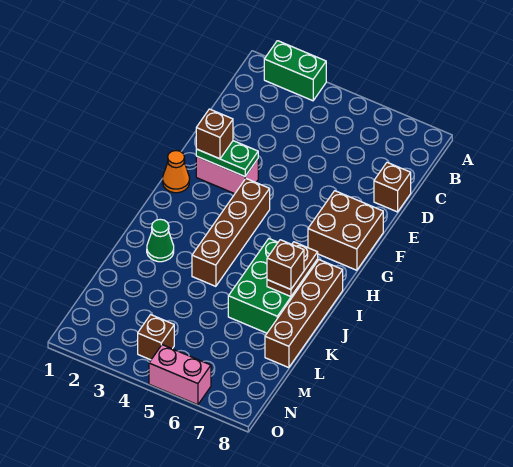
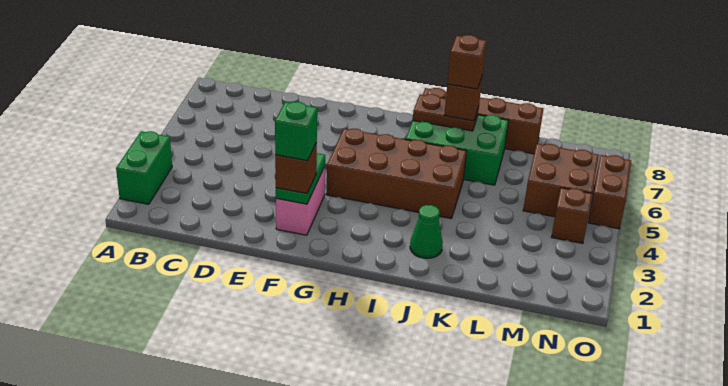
brown 1x1 brick [374,162,411,212] -> brown 1x1 brick moved to [447,35,487,89]
none -> green 1x1 brick [275,102,317,161]
brown 2x2 brick [308,191,383,270] -> brown 2x2 brick moved to [523,144,599,217]
orange 1x1 cone [163,151,190,193] -> none
brown 1x4 brick [192,179,270,286] -> brown 2x4 brick [326,128,467,218]
pink 1x2 brick [149,345,211,405] -> brown 1x2 brick [588,155,631,229]

